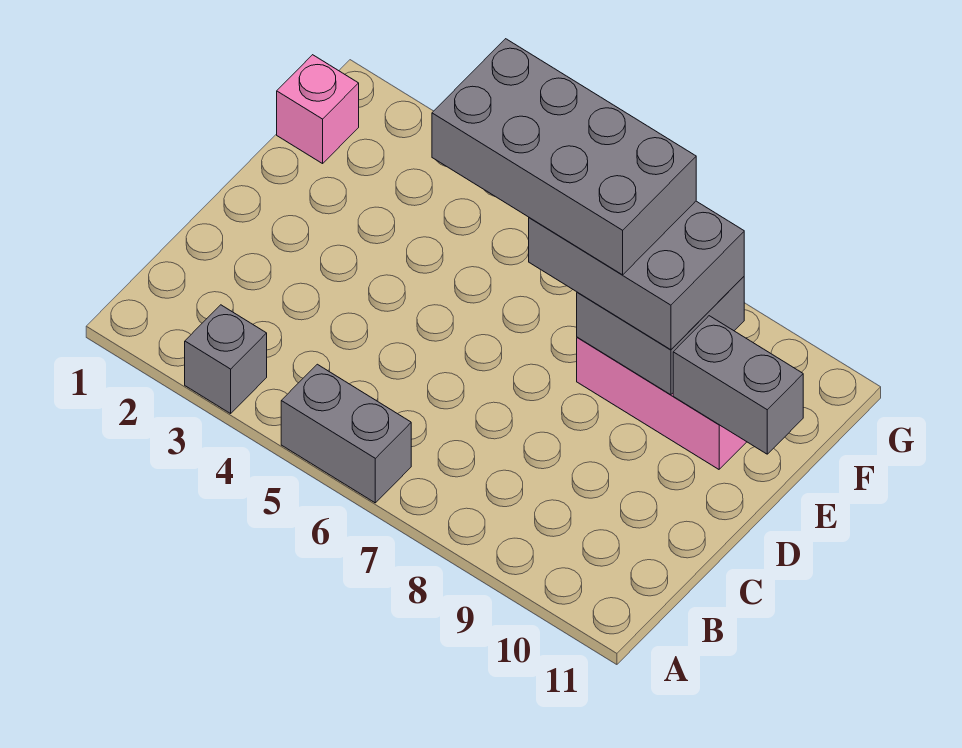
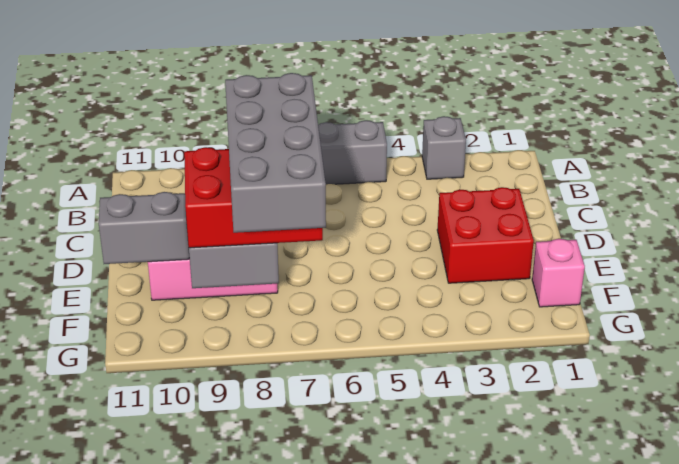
none -> red 2x2 brick [437,187,534,283]
grey 2x4 brick [432,39,696,275] -> grey 2x4 brick turned to [225,73,326,233]
grey 2x3 brick [529,201,744,350] -> red 2x3 brick [184,147,323,248]

